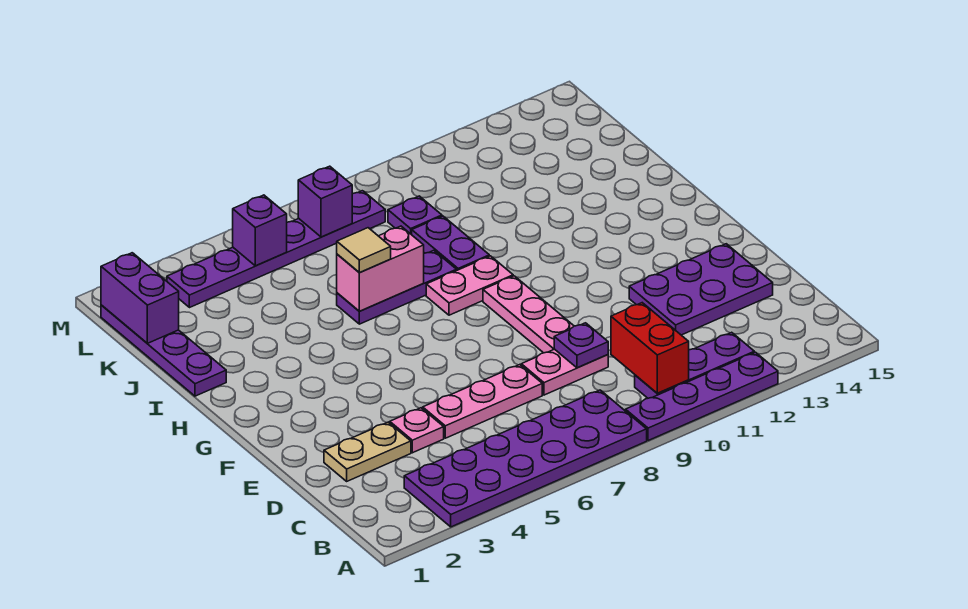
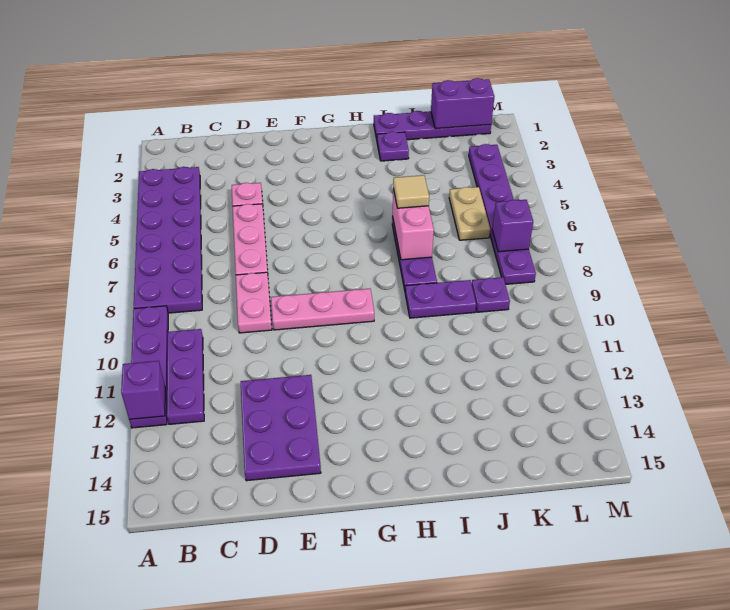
red 1x2 brick [611,303,689,393] -> none
tan 1x2 plate [324,422,411,481] -> tan 1x2 plate moved to [449,187,490,240]
purple 1x1 plate [554,323,608,368] -> purple 1x1 plate moved to [377,132,409,161]
pink 1x2 plate [426,256,513,315] -> none
purple 1x1 brick [233,195,287,266] -> purple 1x1 brick moved to [121,361,165,419]

